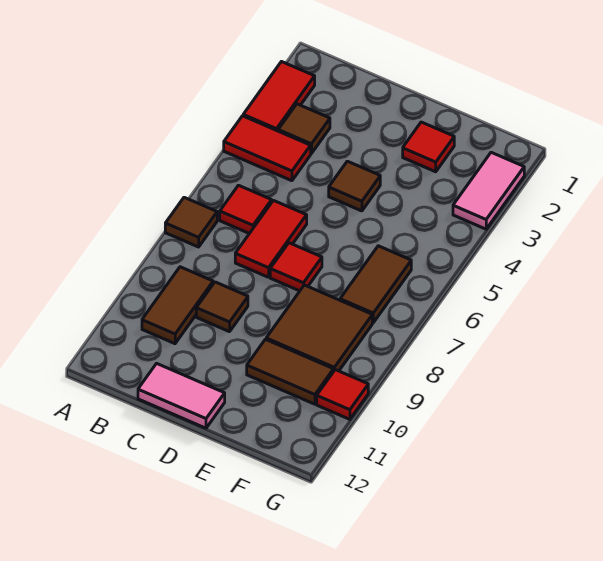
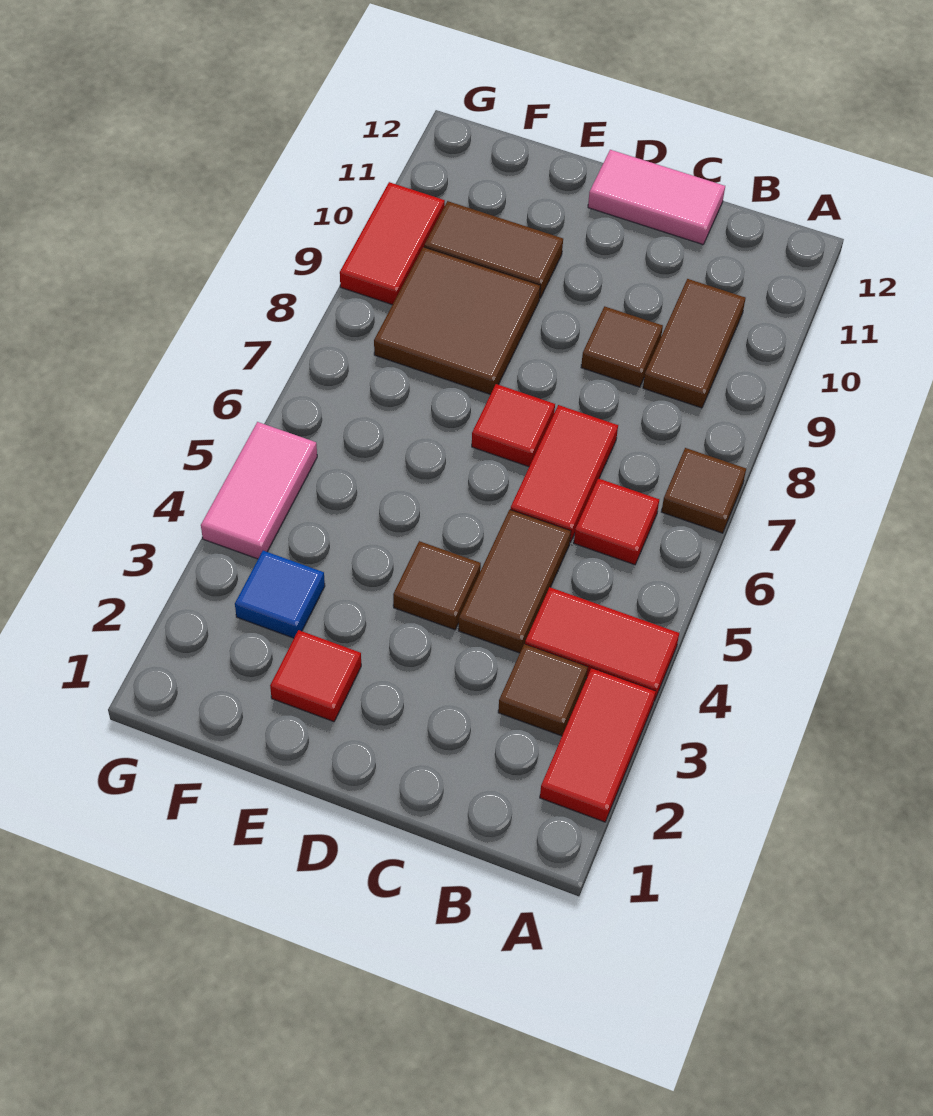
none -> blue 1x1 tile [235,551,325,638]
brown 1x2 tile [340,246,411,323] -> brown 1x2 tile moved to [459,510,571,653]
pink 1x2 tile [453,152,524,229] -> pink 1x2 tile moved to [201,422,317,559]
red 1x1 tile [317,370,368,419] -> red 1x2 tile [340,182,445,305]

